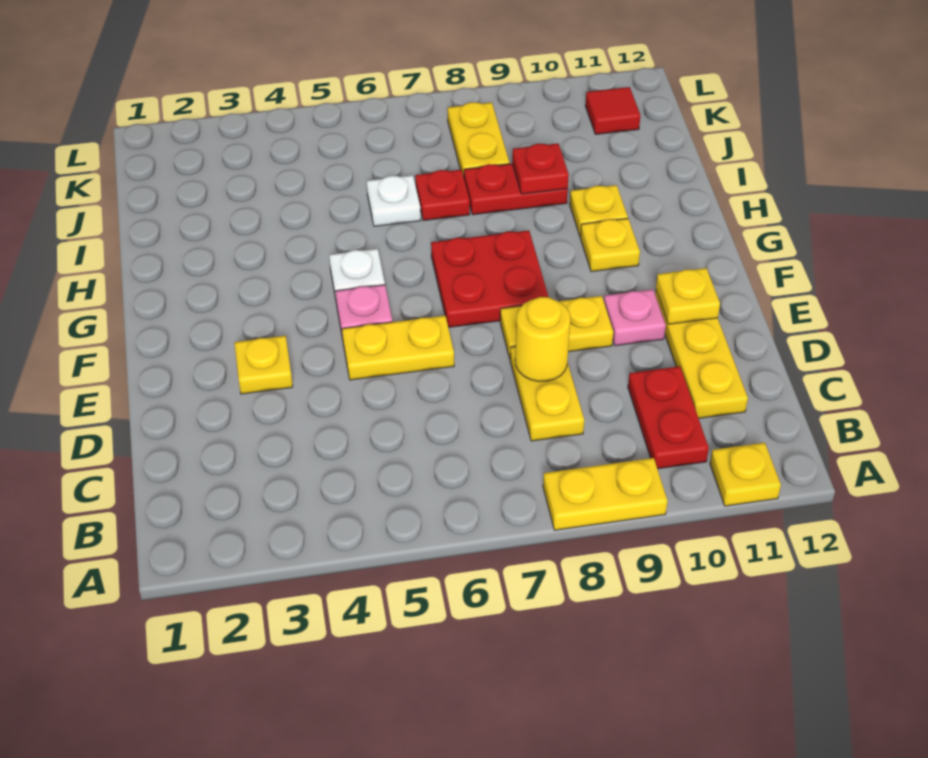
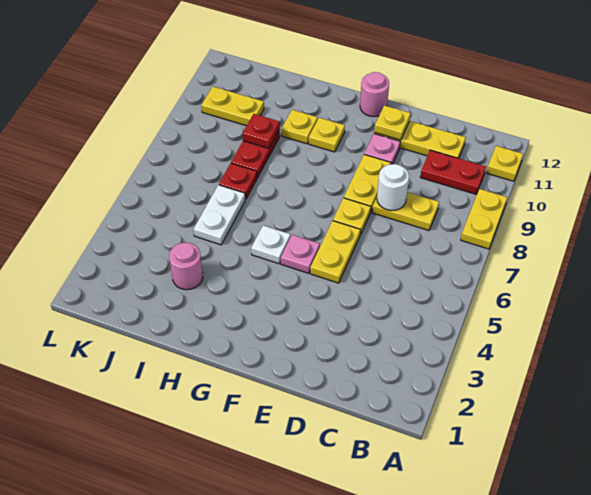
yellow 1x1 round brick [515,297,570,382] -> white 1x1 round brick [377,164,409,211]
yellow 1x1 plate [234,336,293,394] -> yellow 1x1 plate moved to [333,198,371,235]
red 2x2 plate [431,230,548,327] -> none
none -> pink 1x1 round brick [360,72,389,117]
none -> pink 1x1 round brick [169,242,203,290]
white 1x1 plate [367,175,421,226] -> white 1x2 plate [193,185,245,245]
yellow 1x2 plate [448,102,509,176] -> yellow 1x2 plate moved to [201,87,264,126]
red 1x1 tile [585,87,640,134] -> none

